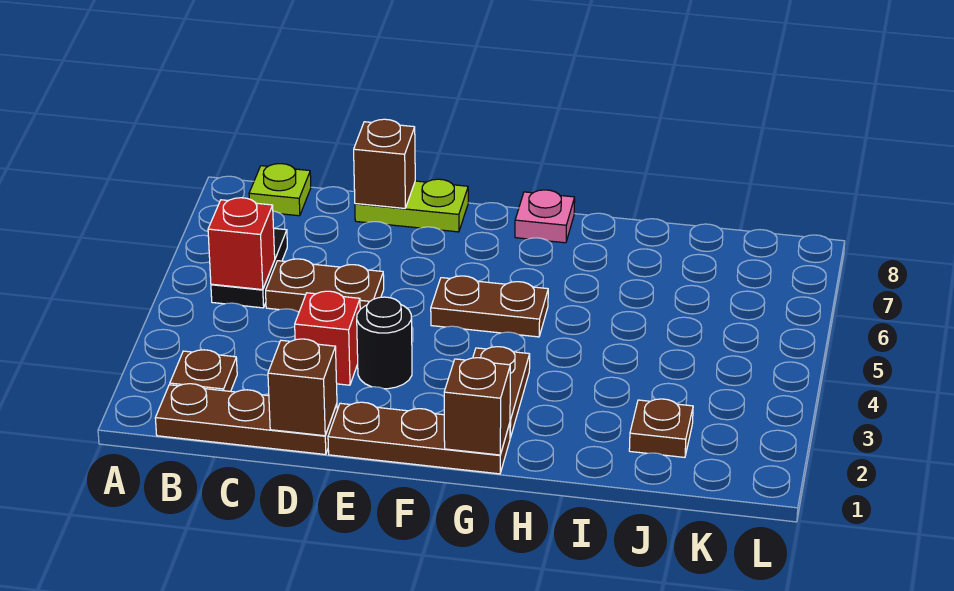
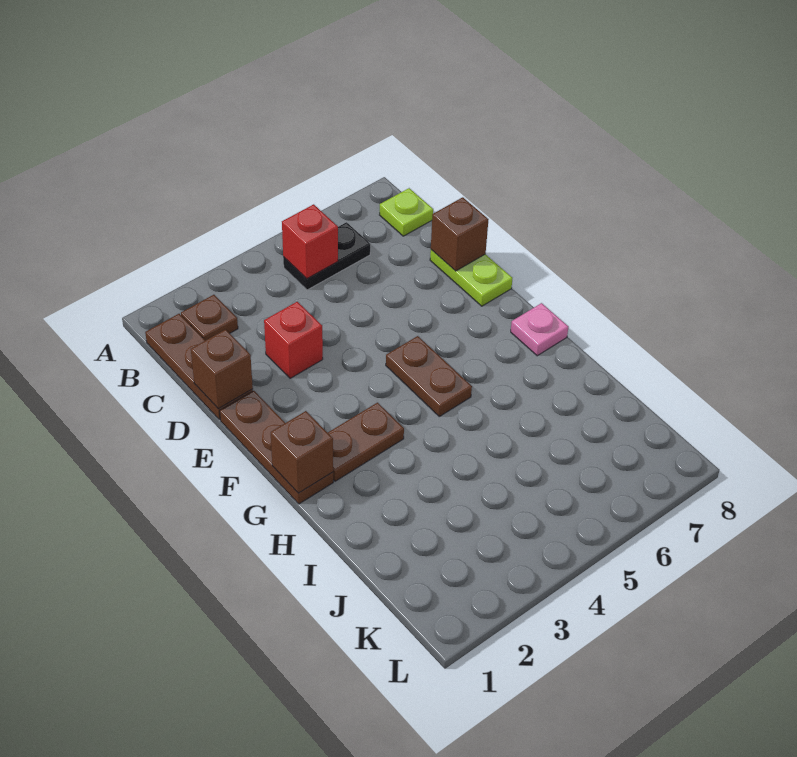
brown 1x2 plate [266,259,384,312] -> none
black 1x1 round brick [357,297,412,389] -> none
brown 1x1 plate [629,399,693,457] -> none

